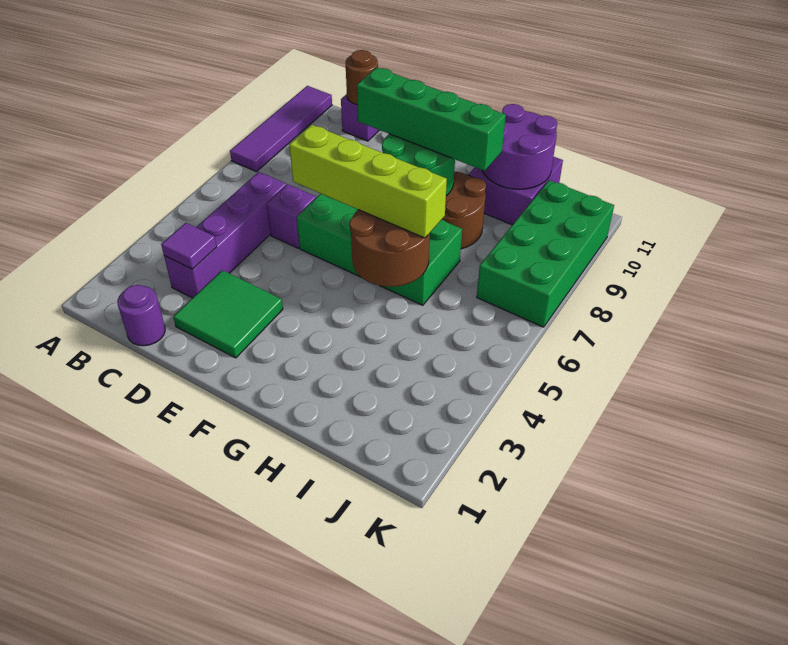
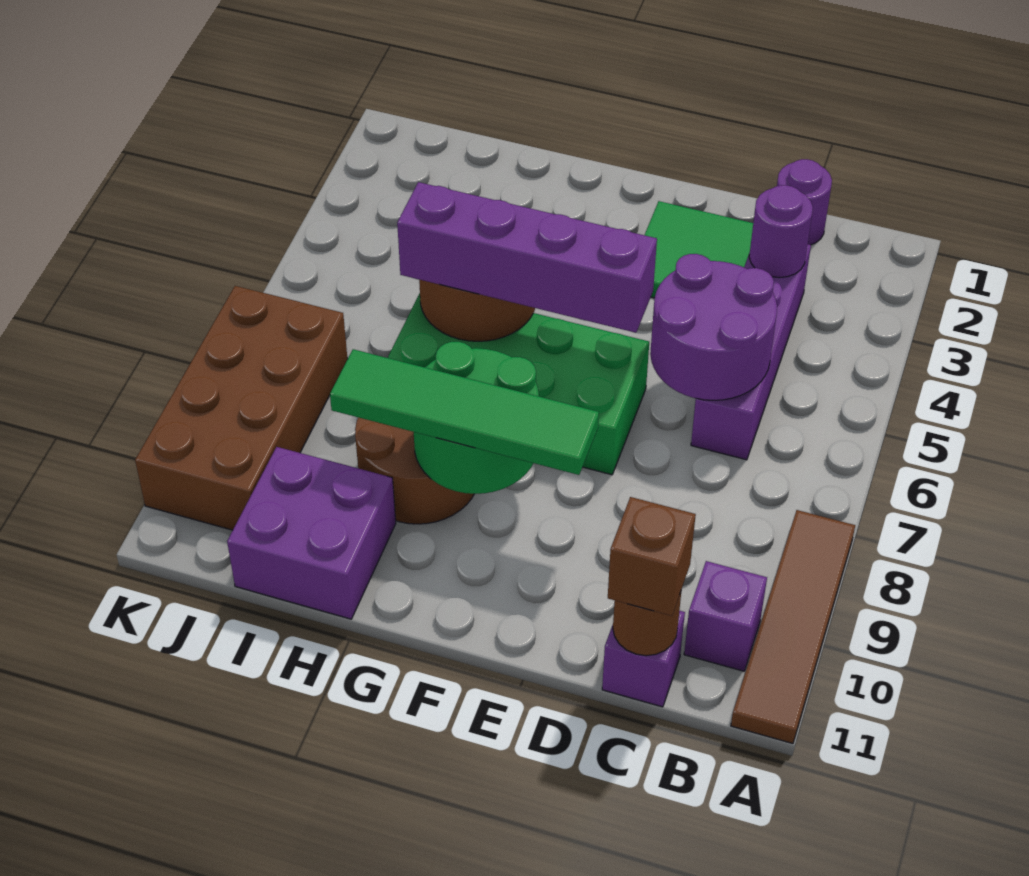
purple 1x4 tile [230,86,332,172] -> brown 1x4 tile [731,510,855,744]
purple 1x1 tile [161,223,217,269] -> purple 1x1 round brick [749,185,813,278]
none -> brown 1x1 brick [608,497,696,616]
purple 1x1 brick [267,184,316,248] -> purple 1x1 brick moved to [684,561,767,671]
lime 1x4 brick [289,125,447,238] -> purple 1x4 brick [397,182,657,333]
green 1x4 brick [357,68,506,171] -> green 1x4 tile [330,349,599,475]
purple 2x2 round brick [483,104,557,189] -> purple 2x2 round brick moved to [650,254,777,400]
green 2x4 brick [477,180,614,327] -> brown 2x4 brick [135,286,347,530]

